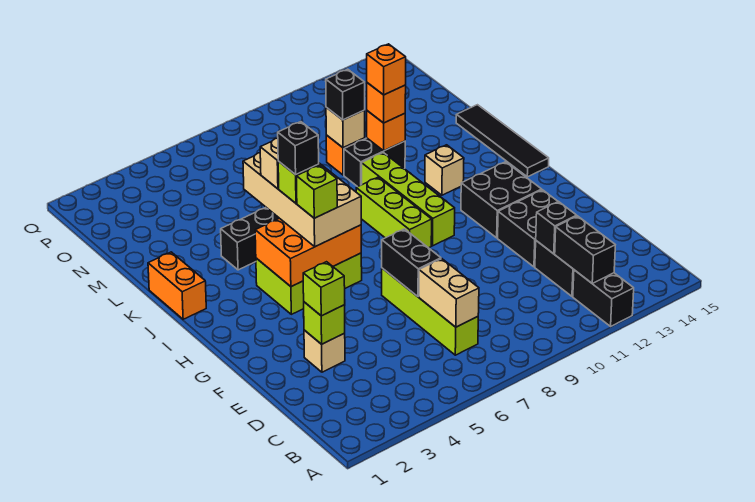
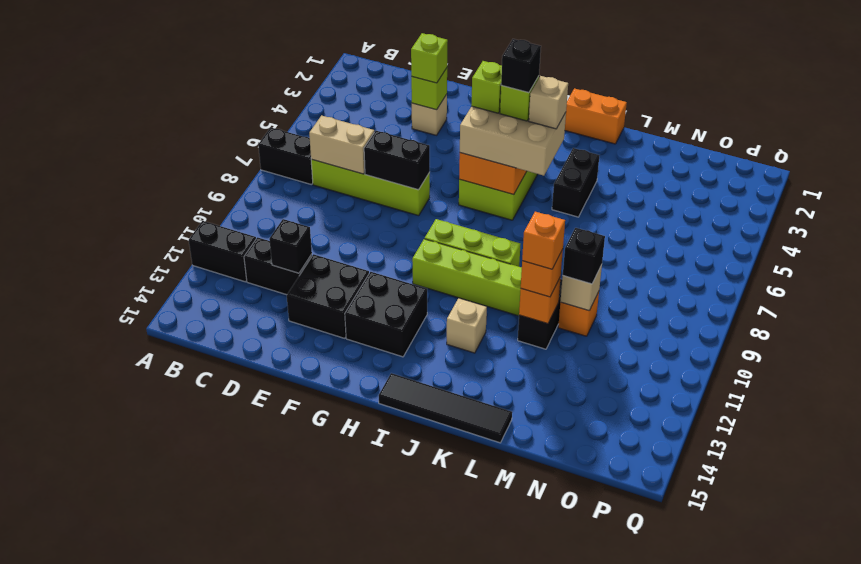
black 1x2 brick [555,216,615,283] -> black 1x2 brick moved to [258,128,313,185]
tan 2x4 brick [243,153,361,247] -> tan 2x3 brick [460,106,566,176]

